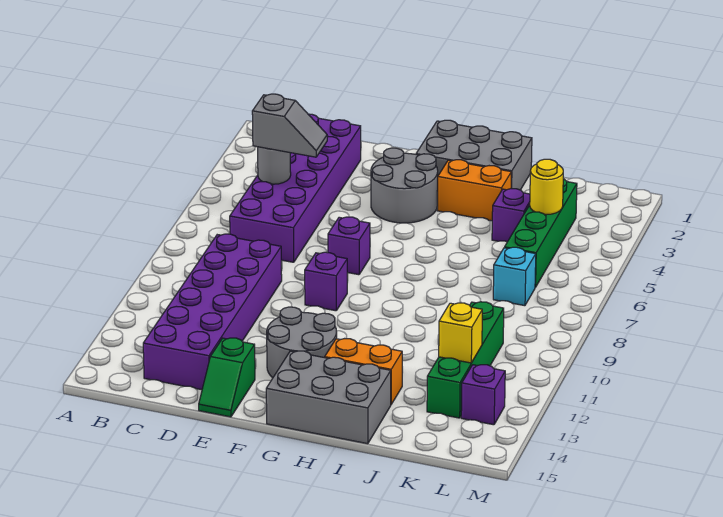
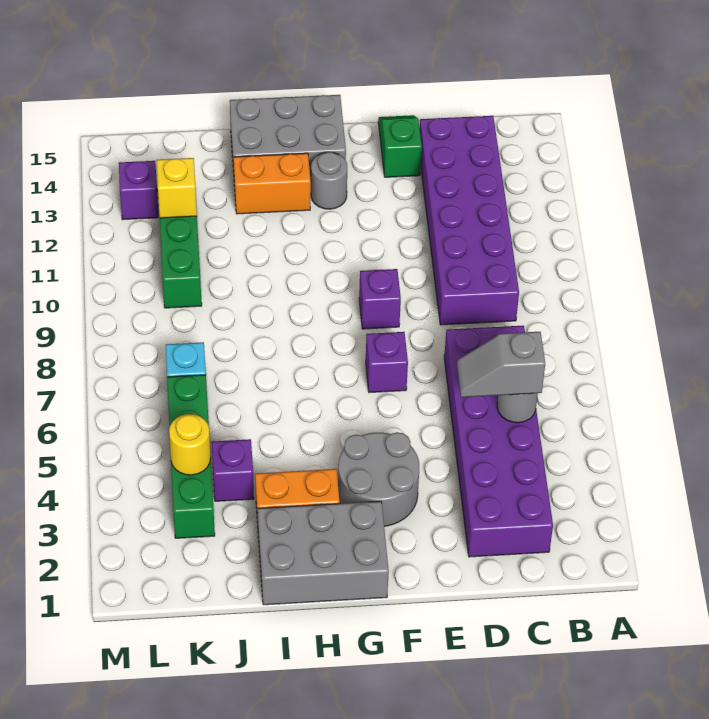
grey 2x2 round brick [267,307,337,378] -> grey 1x1 round brick [311,152,347,209]

